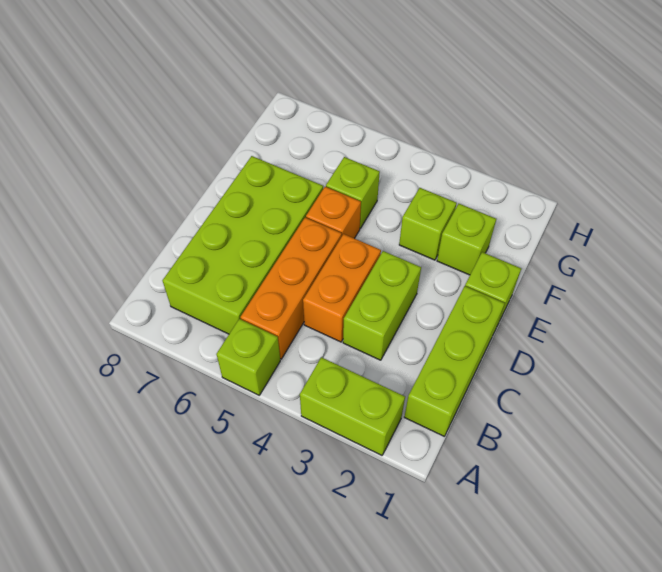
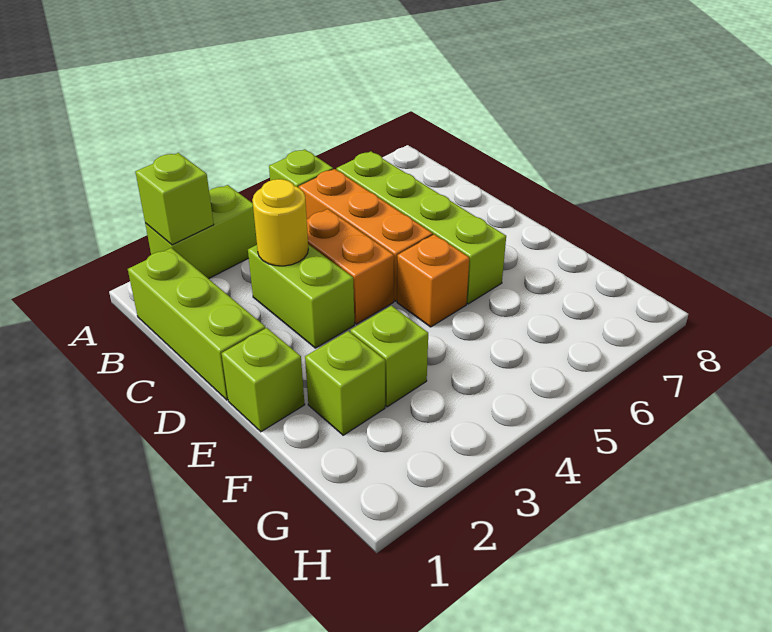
lime 2x4 brick [163,156,323,334] -> lime 1x4 brick [336,151,506,304]
none -> yellow 1x1 round brick [252,179,308,266]
lime 1x1 brick [326,157,380,228] -> lime 1x1 brick moved to [136,153,214,245]

